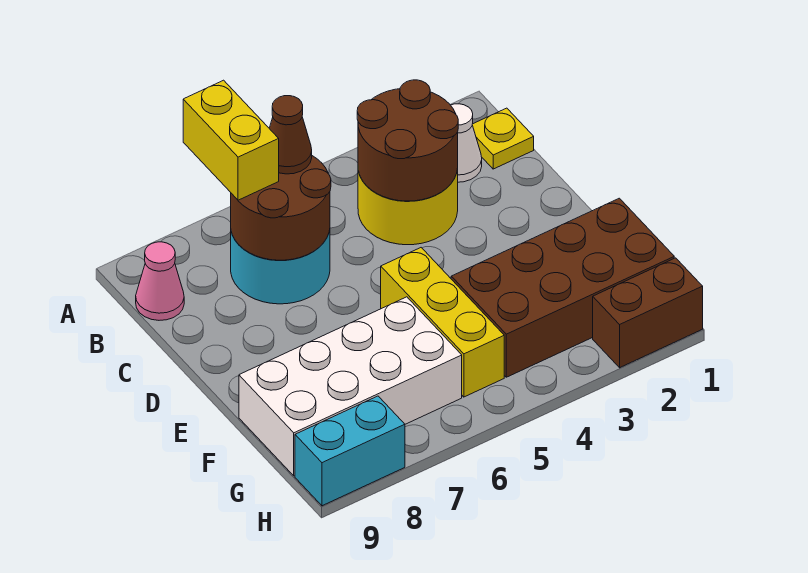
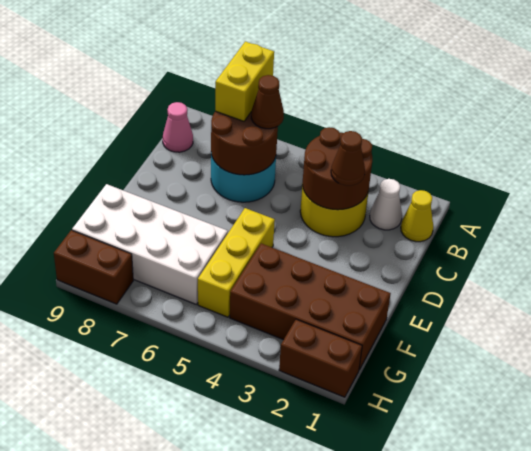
yellow 1x1 plate [472,108,534,169] -> yellow 1x1 cone [401,190,433,242]
none -> brown 1x1 cone [331,131,365,186]
cyan 1x2 brick [295,396,405,506] -> brown 1x2 brick [54,230,133,304]

